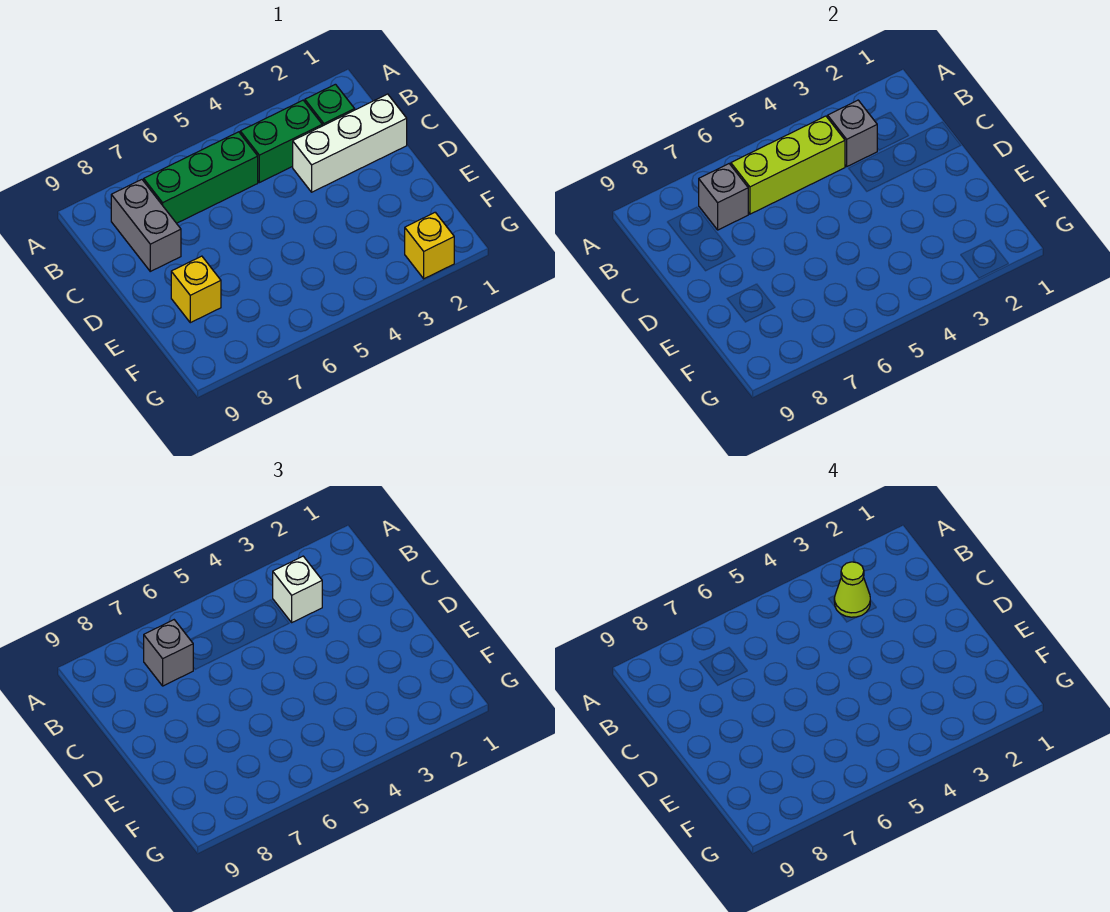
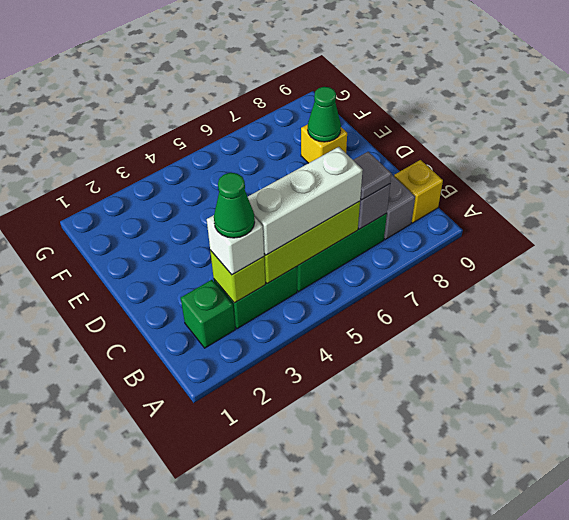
grey 1x1 brick [828,100,877,166] -> lime 1x1 brick [210,250,265,303]
lime 1x1 cone [834,562,870,617] -> green 1x1 cone [214,173,255,238]
grey 1x1 brick [144,620,193,686] -> grey 1x1 tile [353,152,391,200]
white 1x3 brick [293,94,407,192] -> white 1x3 brick moved to [248,147,363,255]
none -> green 1x1 cone [308,87,341,142]
yellow 1x1 brick [405,212,454,279] -> yellow 1x1 brick moved to [394,160,443,223]

